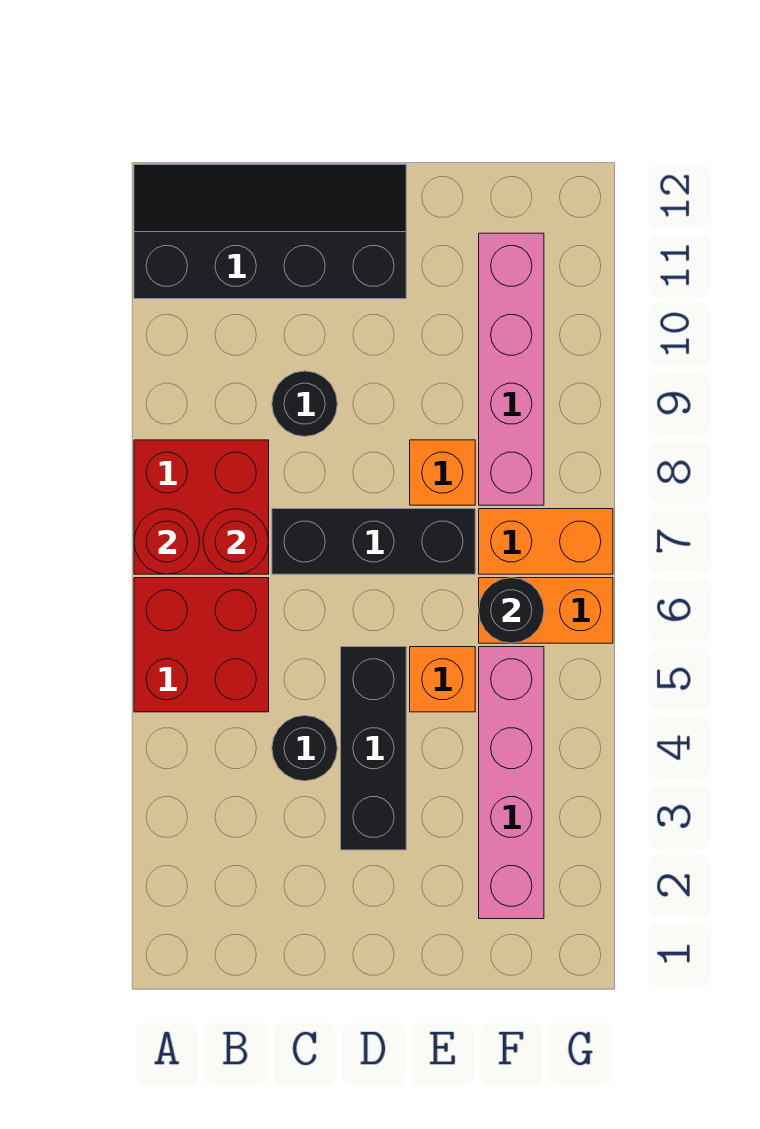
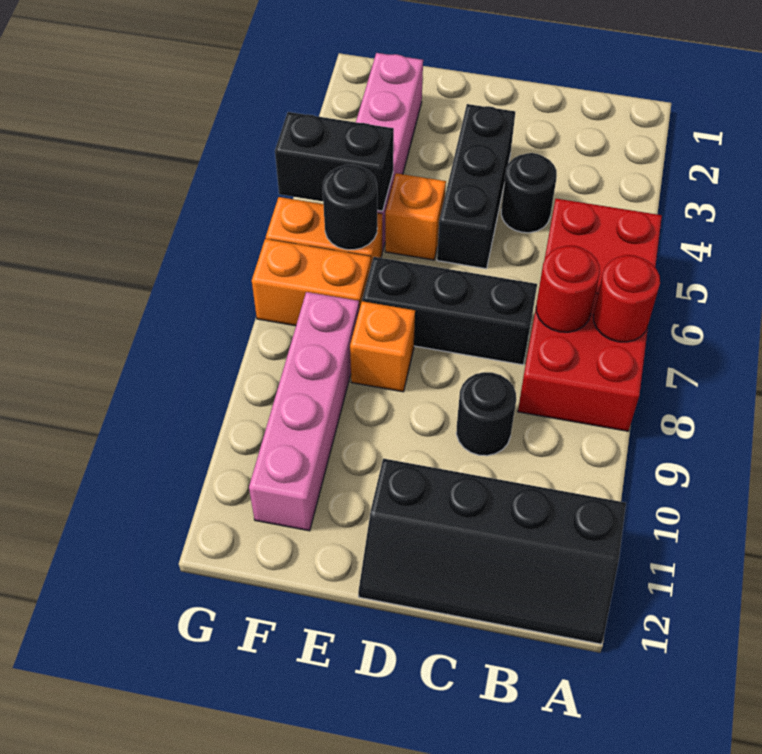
none -> black 1x2 brick [275,112,394,211]

